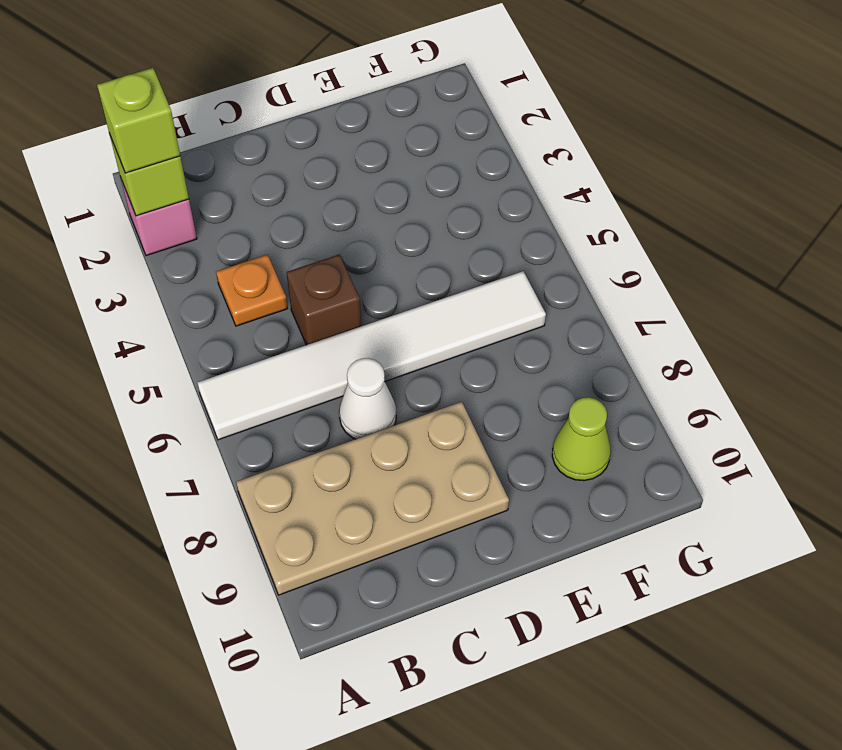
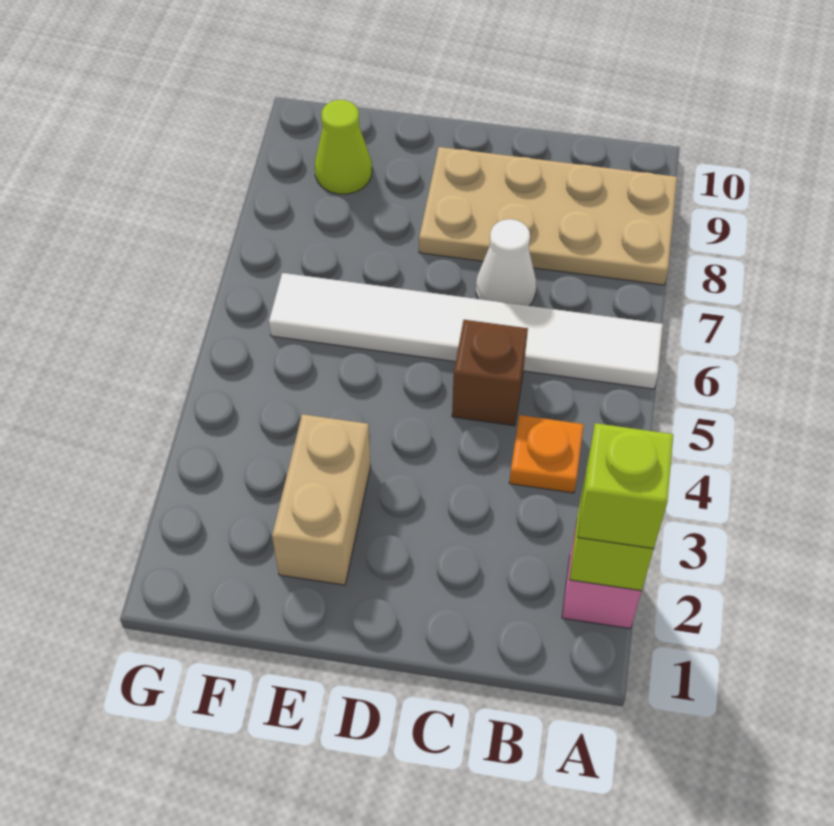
none -> tan 1x2 brick [272,414,371,585]

